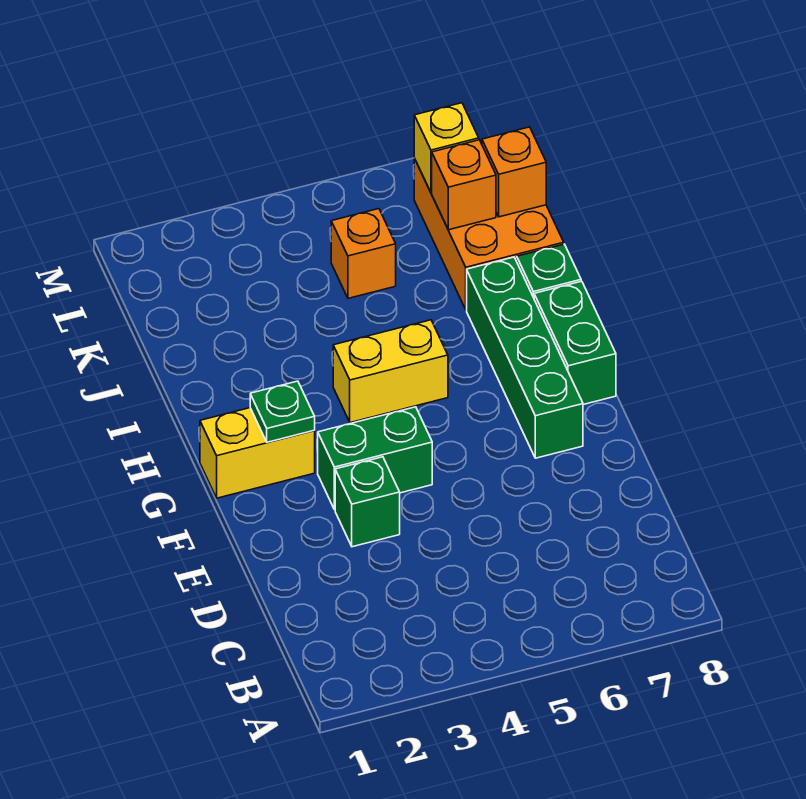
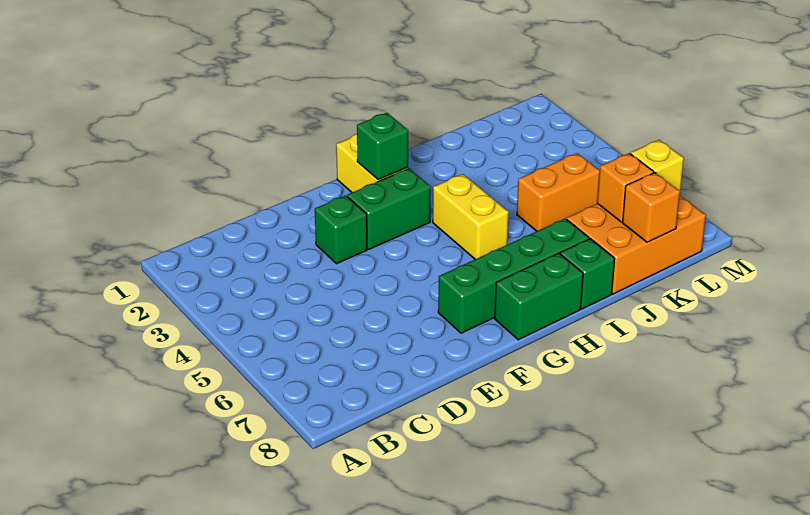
green 1x2 brick [318,407,432,510] -> green 1x2 brick turned to [347,169,431,249]
green 1x1 plate [250,381,315,442] -> green 1x1 brick [357,113,408,180]
orange 1x1 brick [331,209,396,298] -> orange 1x2 brick [517,153,600,231]

